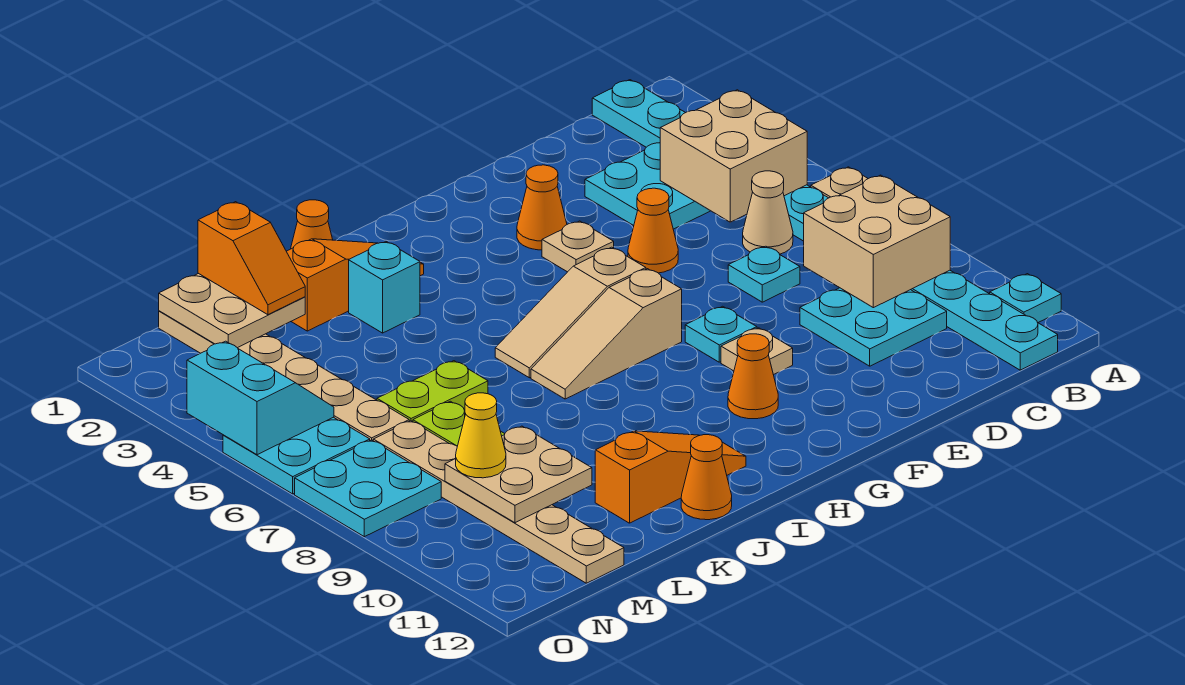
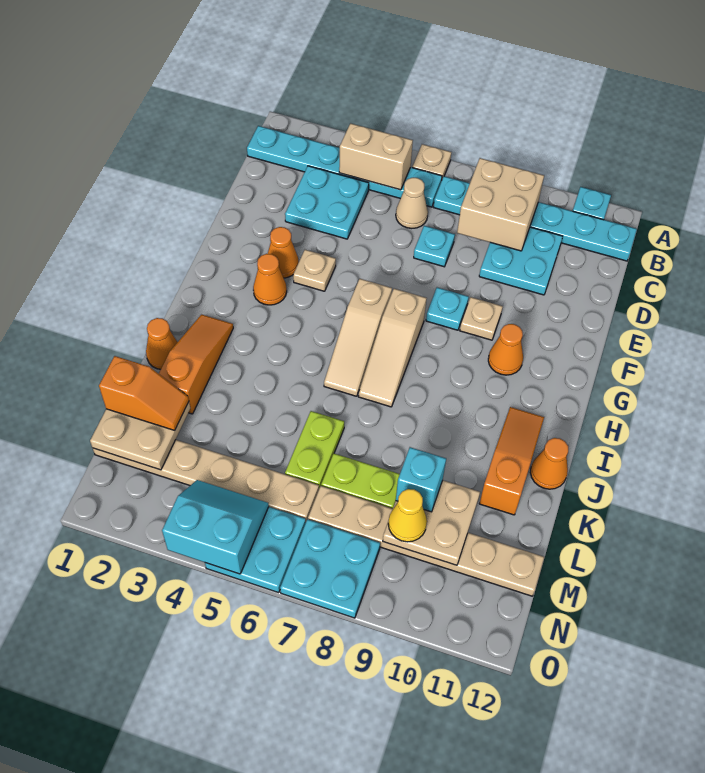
tan 2x2 brick [660,90,807,222] -> tan 1x2 brick [339,123,413,190]
orange 1x1 cone [628,188,678,273] -> orange 1x1 cone moved to [253,254,287,305]
cyan 1x1 brick [349,242,420,333] -> cyan 1x1 brick moved to [396,447,446,512]

